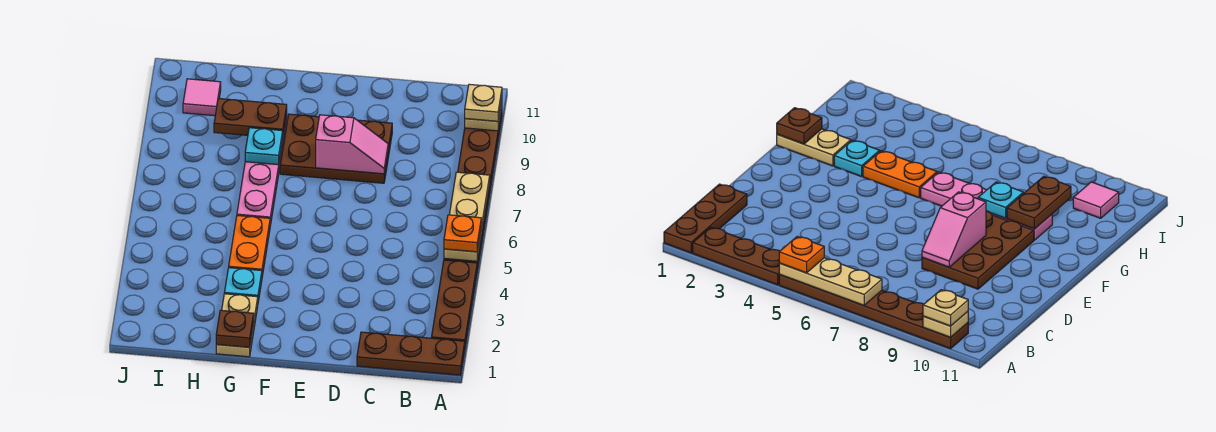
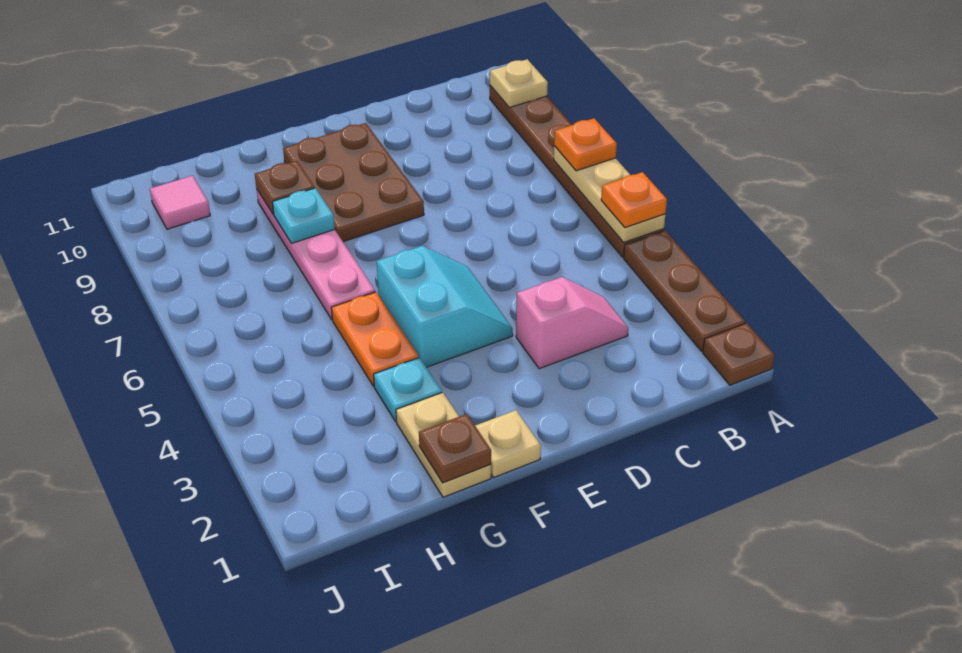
brown 1x3 plate [357,332,465,375] -> brown 1x1 plate [703,323,775,385]
none -> orange 1x1 plate [554,118,617,171]
tan 1x1 plate [465,84,502,121] -> tan 1x1 plate moved to [475,410,541,478]
brown 2x3 plate [280,114,392,183] -> brown 2x3 plate turned to [283,123,424,242]
pink 1x2 slope [316,115,388,174] -> pink 1x2 slope moved to [516,277,628,369]
none -> cyan 2x2 slope [377,246,513,367]
brown 1x2 plate [214,99,287,135] -> brown 1x1 plate [255,161,315,214]

